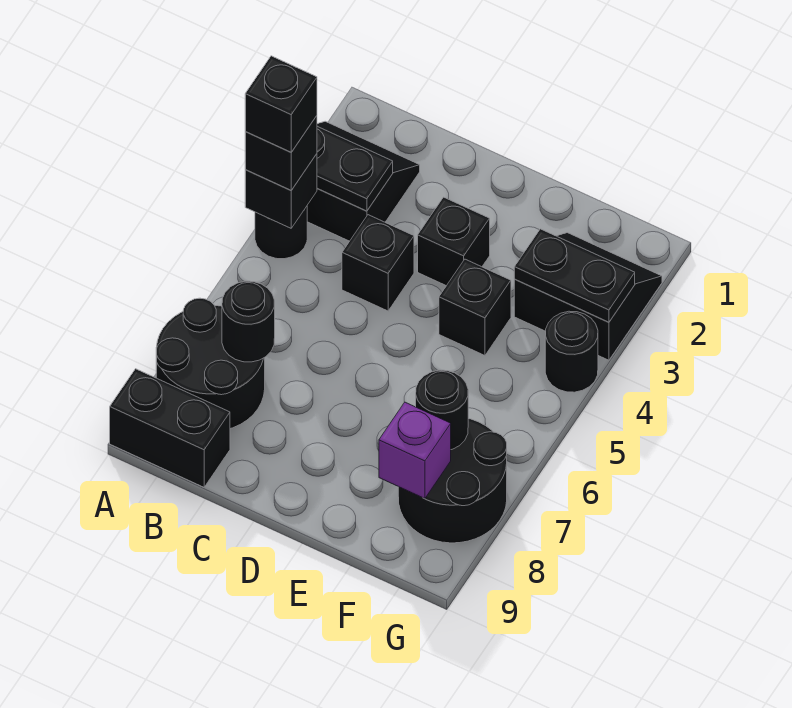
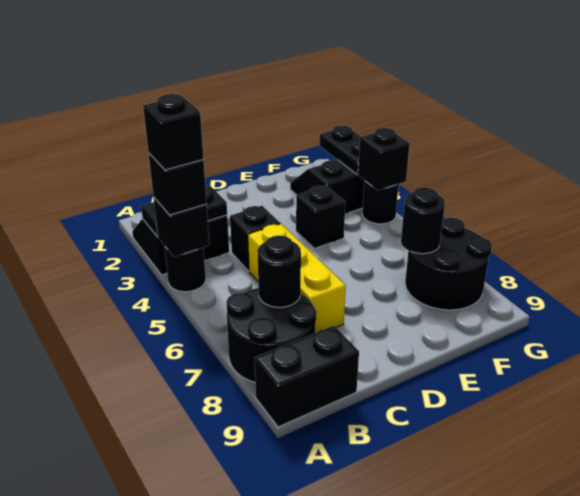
none -> yellow 1x3 brick [248,224,346,333]
black 1x1 brick [418,197,490,286] -> black 1x1 brick moved to [358,128,410,190]
black 1x2 plate [514,229,635,322] -> black 1x2 plate turned to [319,125,361,174]
purple 1x1 brick [379,402,451,499] -> none

